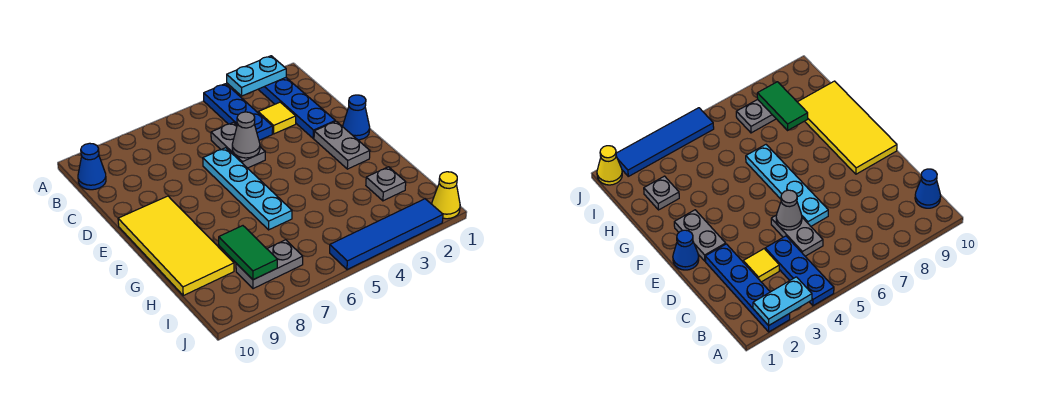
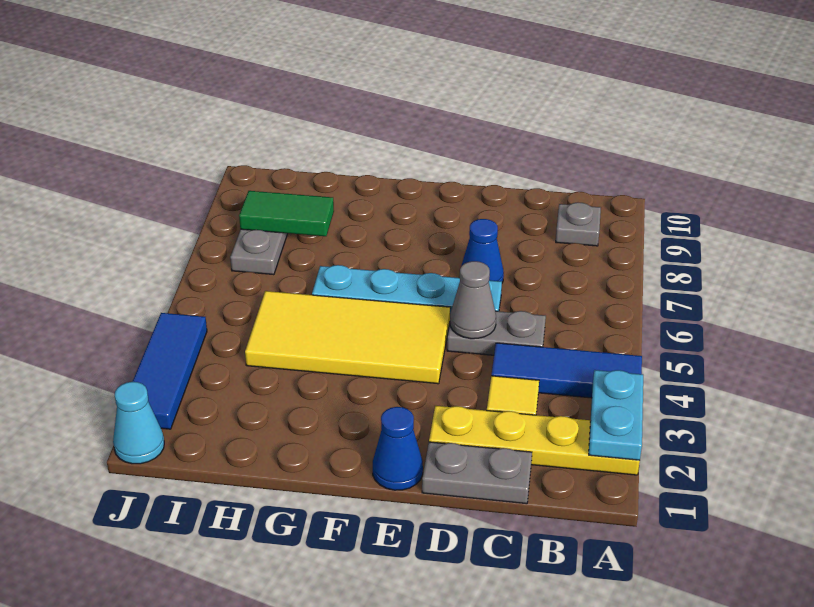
blue 1x4 plate [258,78,335,139] -> yellow 1x4 plate [429,406,640,475]
blue 1x3 plate [204,84,273,140] -> blue 1x3 tile [491,343,642,398]
blue 1x1 cone [78,143,106,190] -> blue 1x1 cone moved to [461,219,504,283]
grey 1x2 plate [314,121,370,169] -> grey 1x2 plate moved to [422,442,532,504]
yellow 2x4 tile [118,196,234,296] -> yellow 2x4 tile moved to [245,291,450,384]
grey 1x1 plate [366,167,406,201] -> grey 1x1 plate moved to [556,203,601,246]
yellow 1x1 cone [432,172,460,219] -> cyan 1x1 cone [113,382,164,464]
blue 1x4 tile [330,199,443,270] -> blue 1x3 tile [133,313,207,429]

